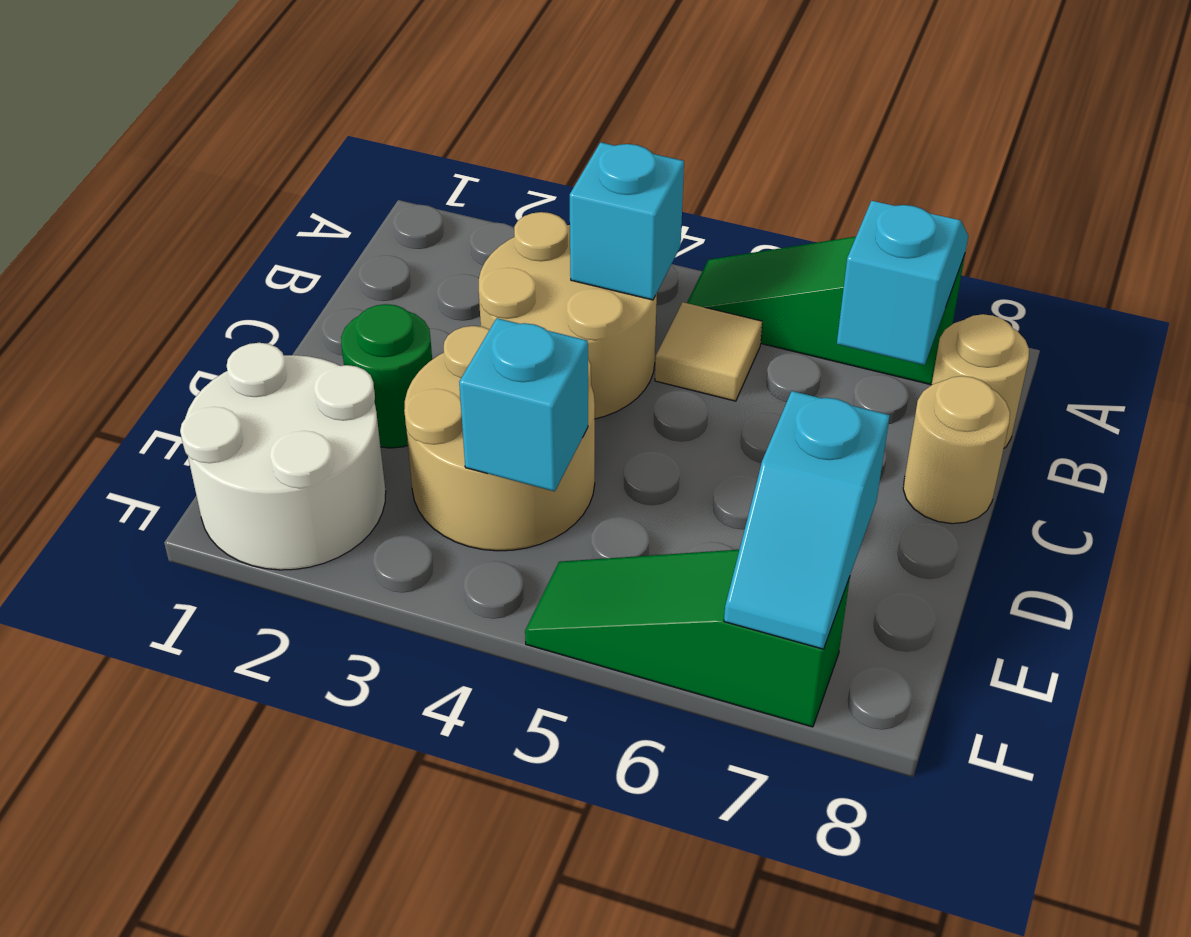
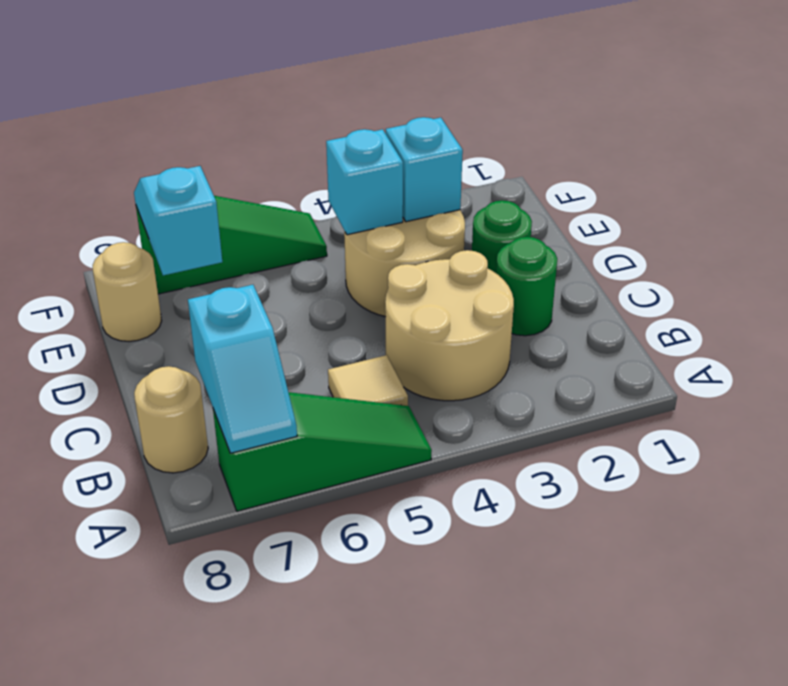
cyan 1x1 brick [570,142,684,300] -> cyan 1x1 brick moved to [386,117,463,222]
none -> green 1x1 round brick [496,237,557,336]
tan 1x1 round brick [903,376,1010,524] -> tan 1x1 round brick moved to [93,242,162,341]
white 2x2 round brick [180,343,386,570] -> none

